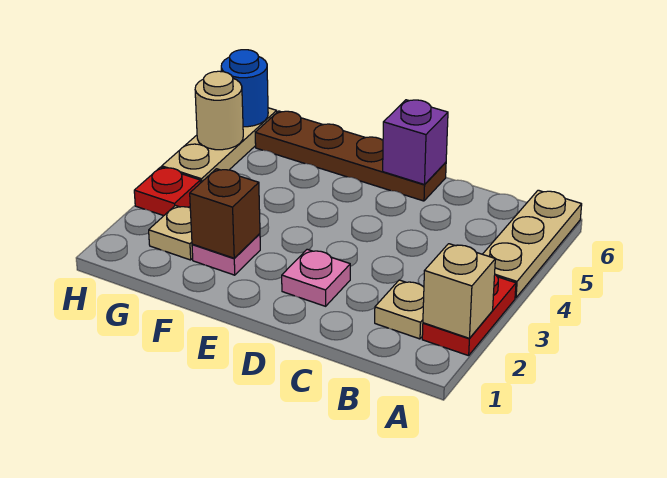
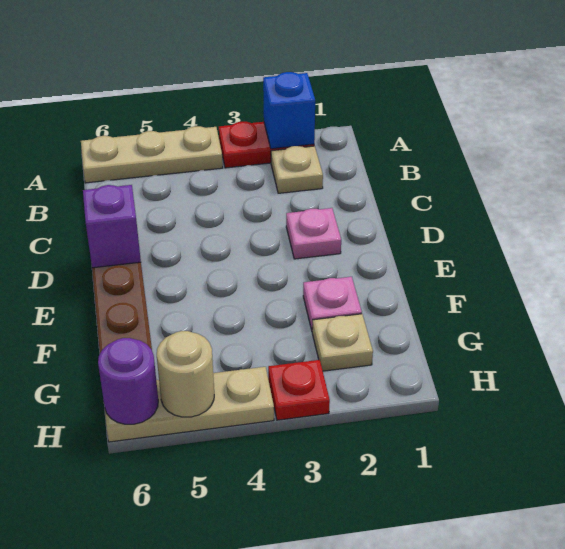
tan 1x1 brick [423,244,495,338] -> blue 1x1 brick [263,72,315,149]
brown 1x1 brick [190,169,260,258] -> none
blue 1x1 round brick [221,50,268,127] -> purple 1x1 round brick [98,338,158,424]

